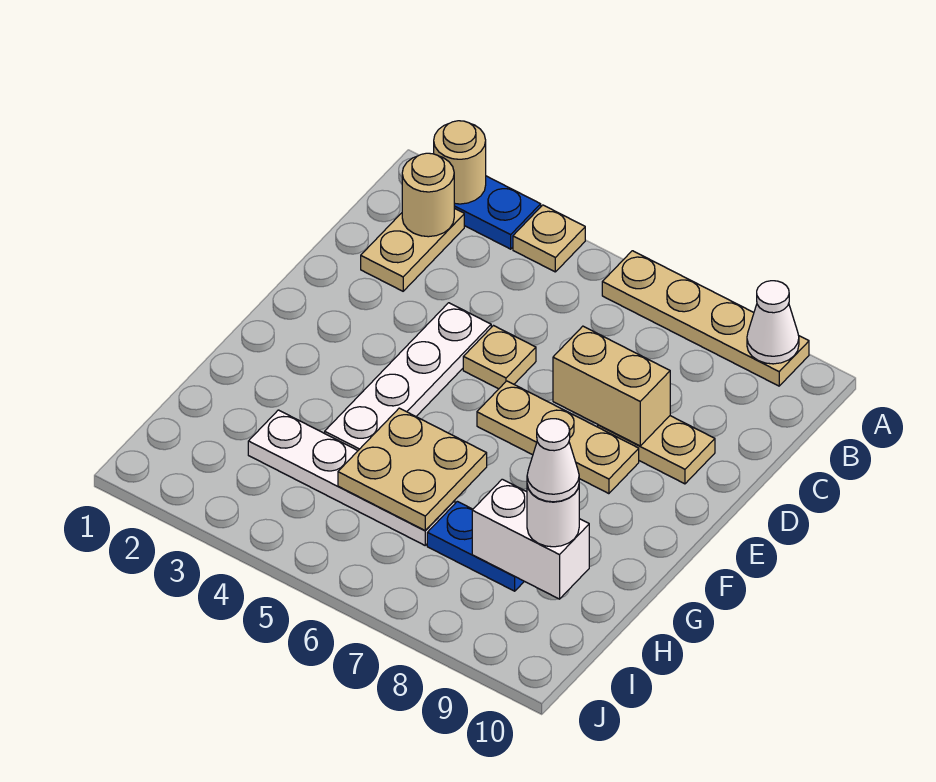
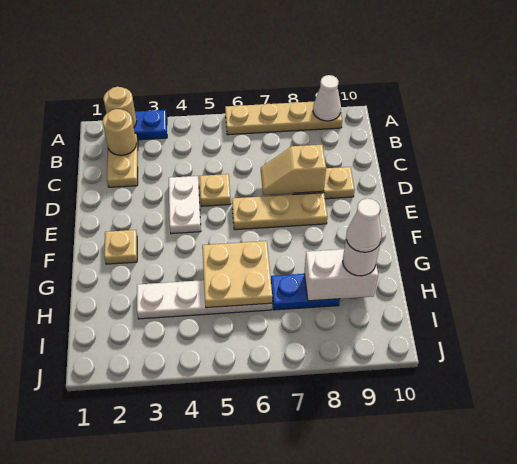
tan 1x1 plate [513,205,585,272] -> tan 1x1 plate moved to [104,230,137,264]
white 1x4 plate [325,303,491,450] -> white 1x2 plate [169,176,201,234]
tan 1x2 brick [553,326,670,446] -> tan 1x2 slope [261,145,326,195]

